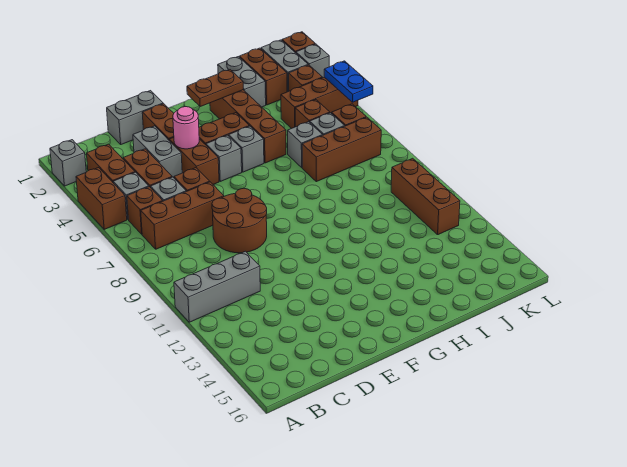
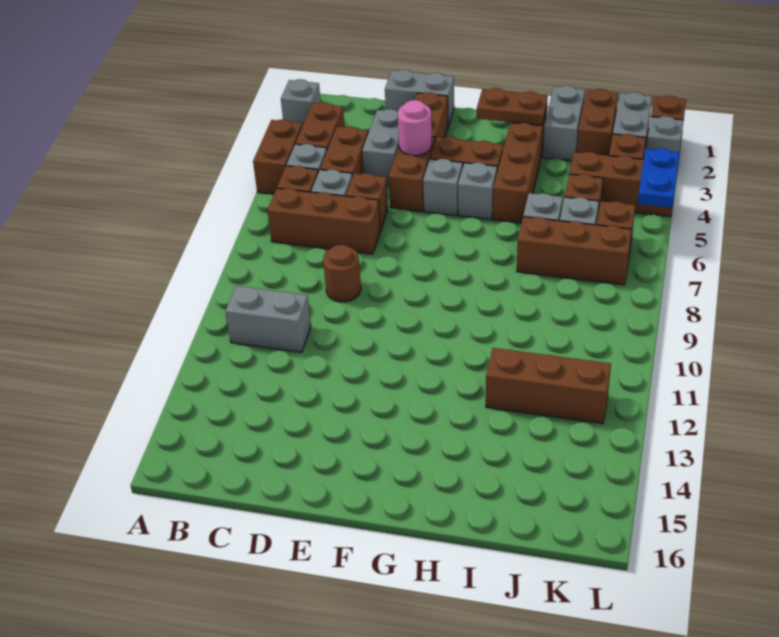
grey 1x3 brick [174,251,260,322] -> grey 1x2 brick [225,286,311,352]
brown 2x2 round brick [212,188,267,253] -> brown 1x1 round brick [323,245,361,302]
brown 1x3 brick [391,158,460,235] -> brown 1x3 brick turned to [486,348,611,424]

